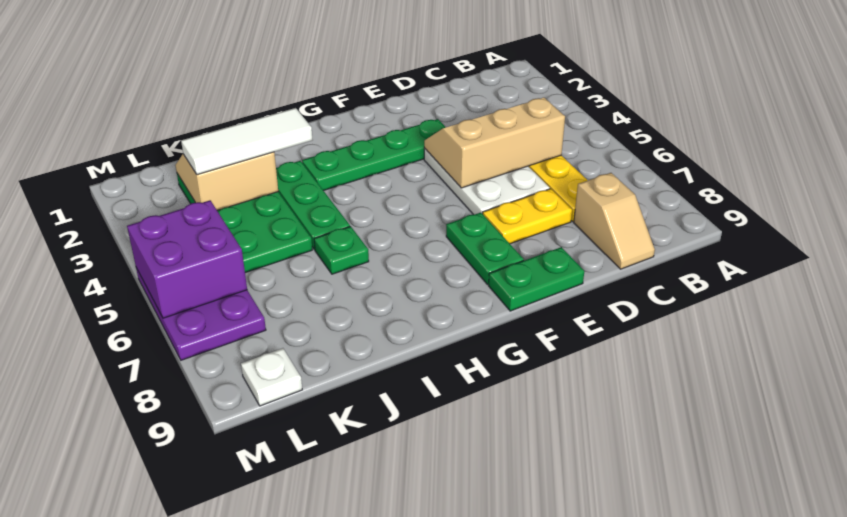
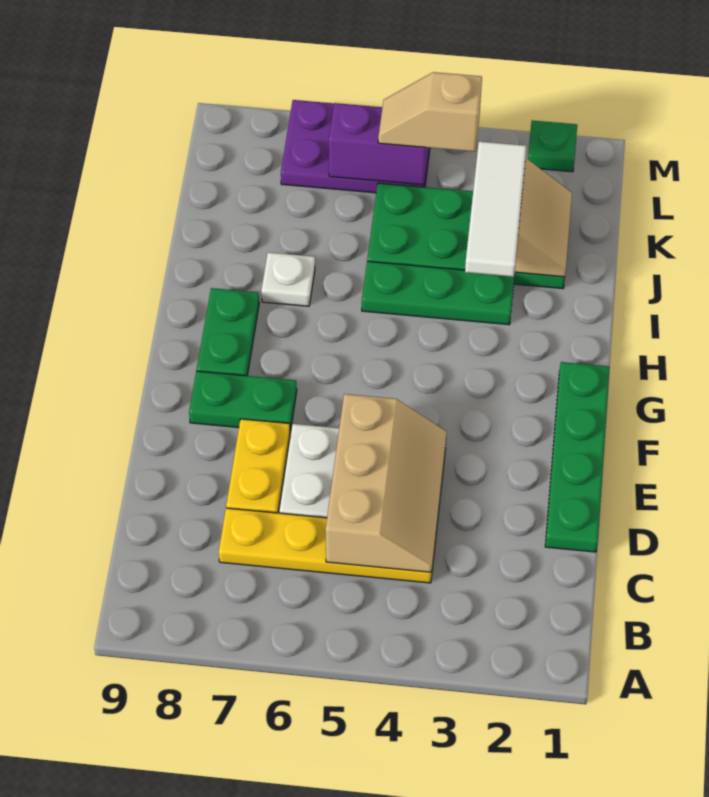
tan 1x2 slope [574,173,655,269] -> tan 1x2 slope moved to [378,72,482,152]
green 1x4 plate [302,119,446,191] -> green 1x4 plate moved to [545,362,610,552]
green 1x2 plate [489,247,584,311] -> green 1x2 plate moved to [197,288,259,376]
green 1x1 plate [314,226,369,274] -> green 1x1 plate moved to [528,120,577,172]
purple 2x2 brick [127,200,247,318] -> purple 1x2 brick [329,103,429,185]
white 1x1 plate [241,348,302,406] -> white 1x1 plate moved to [261,252,315,306]

